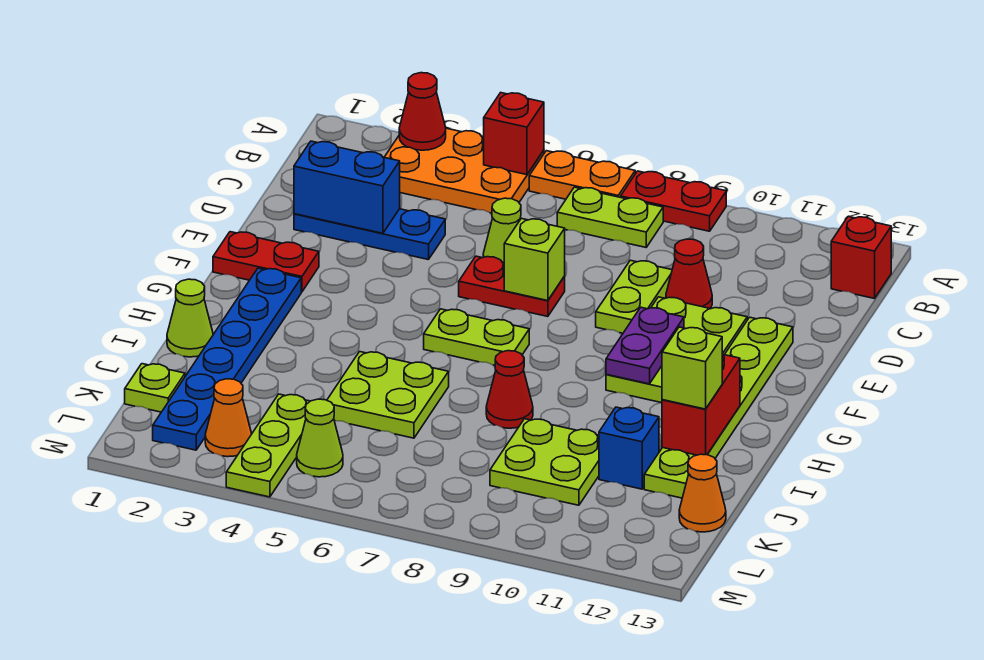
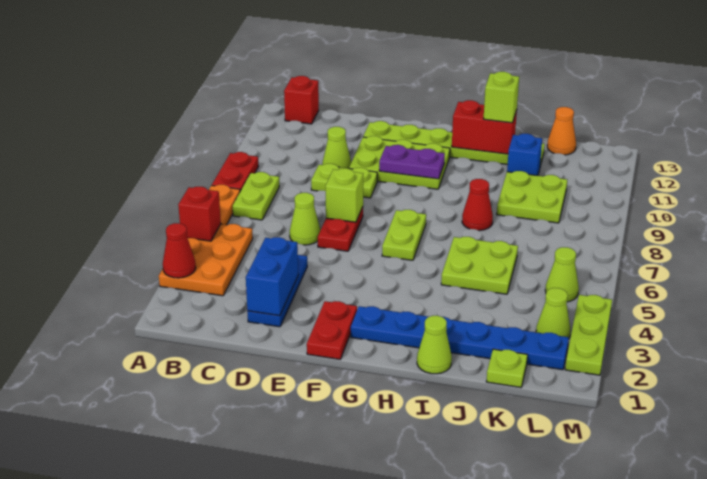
red 1x1 cone [666,239,712,309] -> lime 1x1 cone [322,127,351,168]
lime 1x3 plate [226,394,310,497] -> lime 1x3 plate turned to [565,295,612,375]
orange 1x1 cone [205,379,251,457] -> lime 1x1 cone [536,288,570,337]

